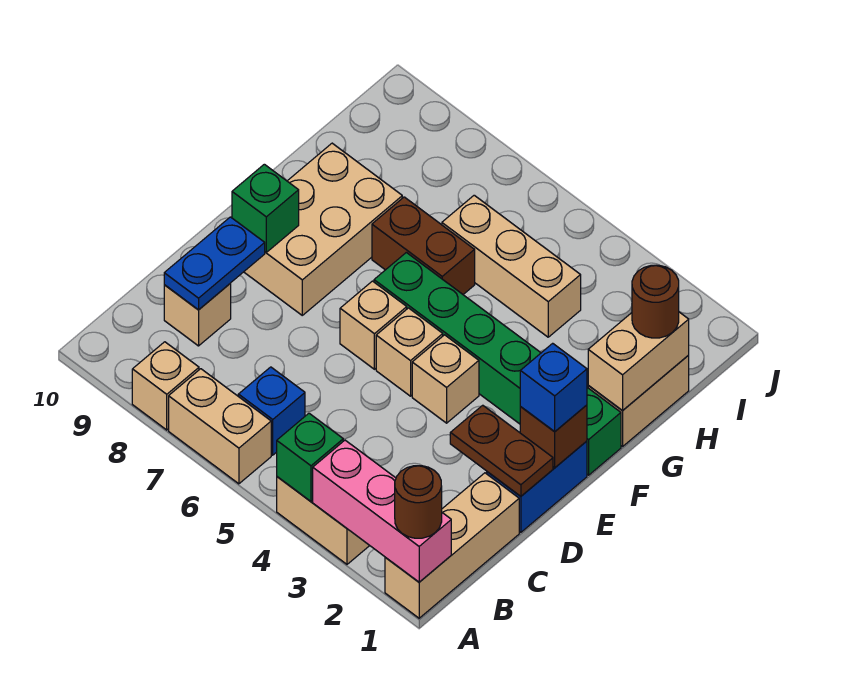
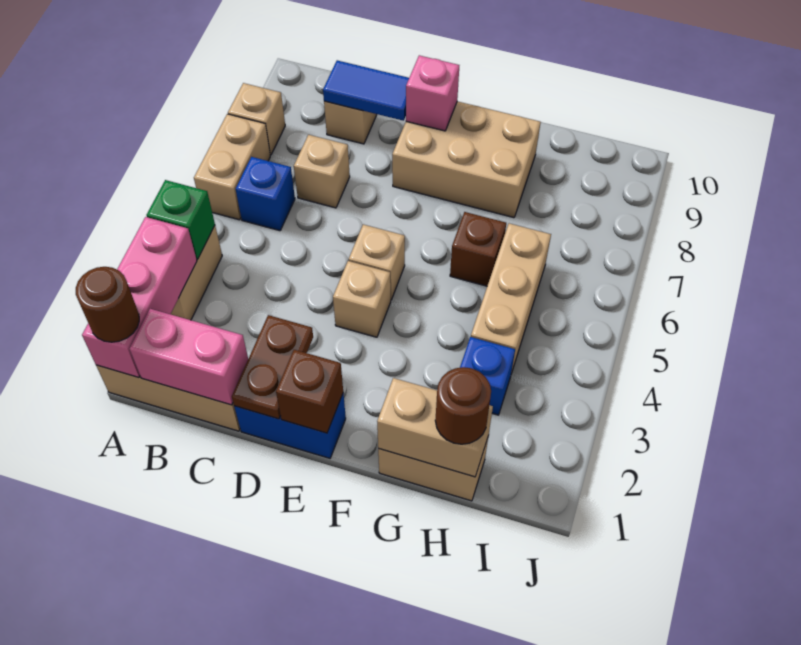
none -> pink 1x2 brick [130,309,248,405]
blue 1x2 plate [164,217,265,310] -> blue 1x2 tile [323,60,409,121]
blue 1x1 brick [520,343,587,432] -> blue 1x1 brick moved to [460,337,515,415]
tan 1x1 brick [340,281,407,369] -> tan 1x1 brick moved to [294,135,350,208]
green 1x1 brick [232,164,299,252] -> pink 1x1 brick [406,55,459,131]
green 1x6 brick [374,252,621,475] -> none
brown 1x2 brick [372,197,475,294] -> brown 1x1 brick [450,212,506,286]

